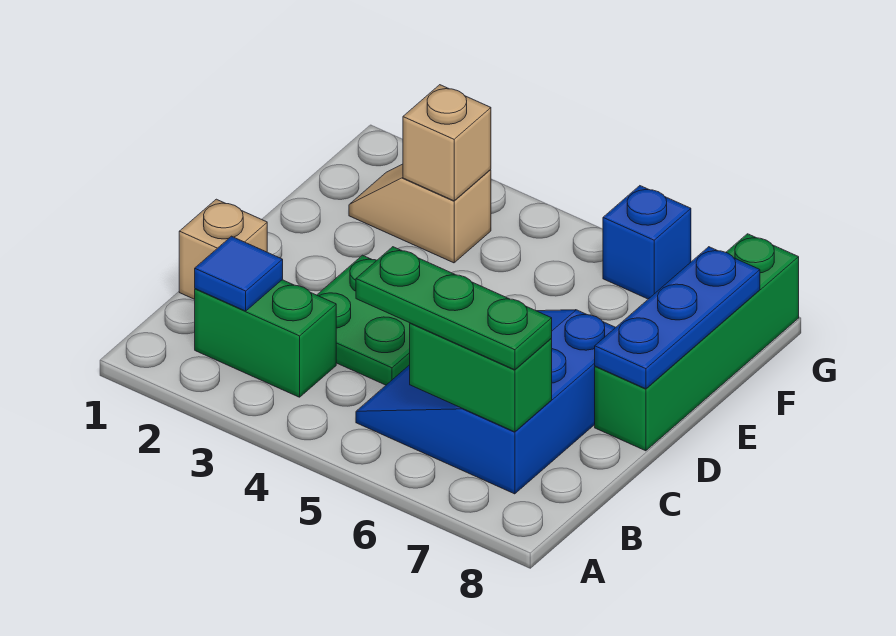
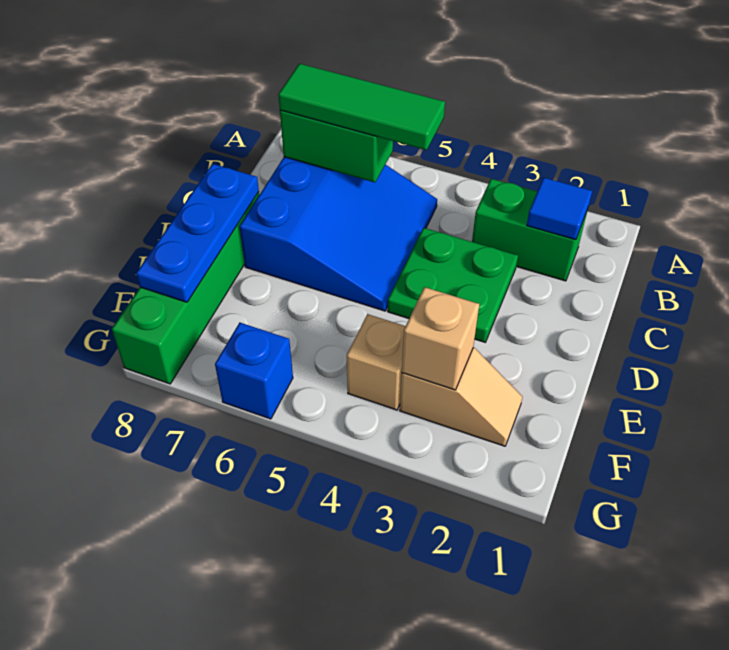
green 1x3 plate [356,247,552,370] -> green 1x3 tile [278,64,445,150]
tan 1x1 brick [179,199,267,299] -> tan 1x1 brick moved to [347,314,406,410]

